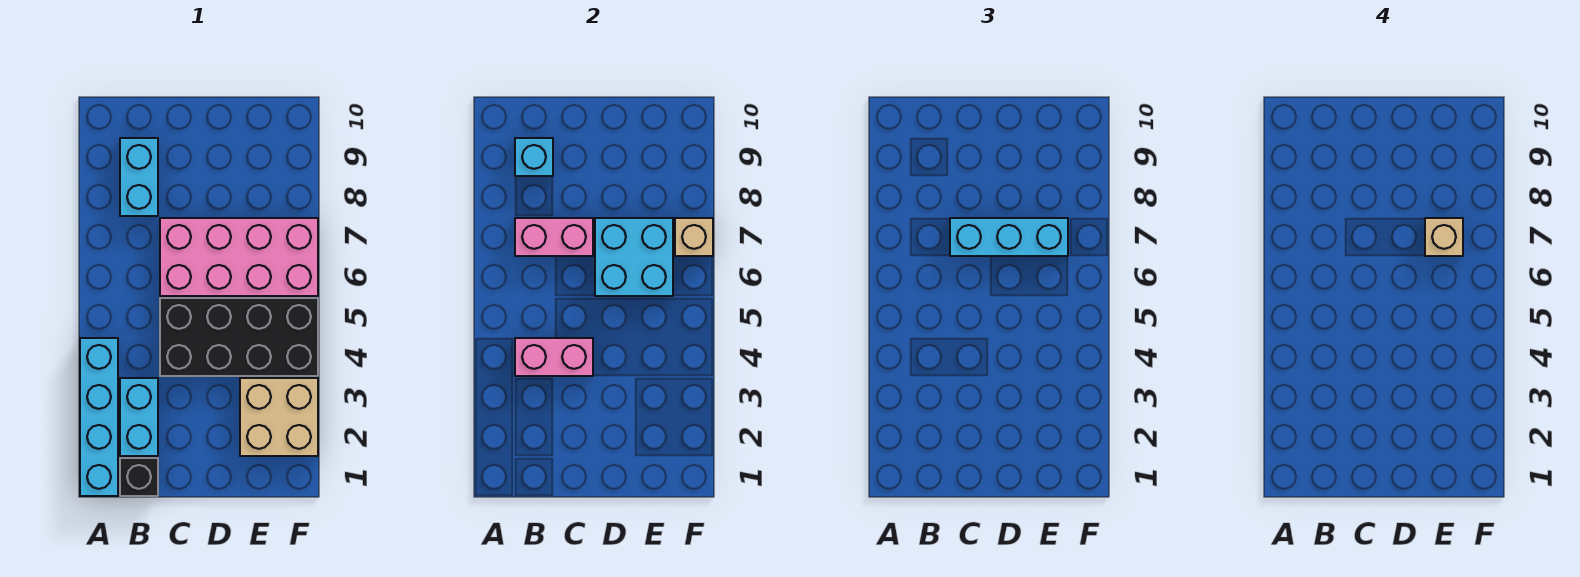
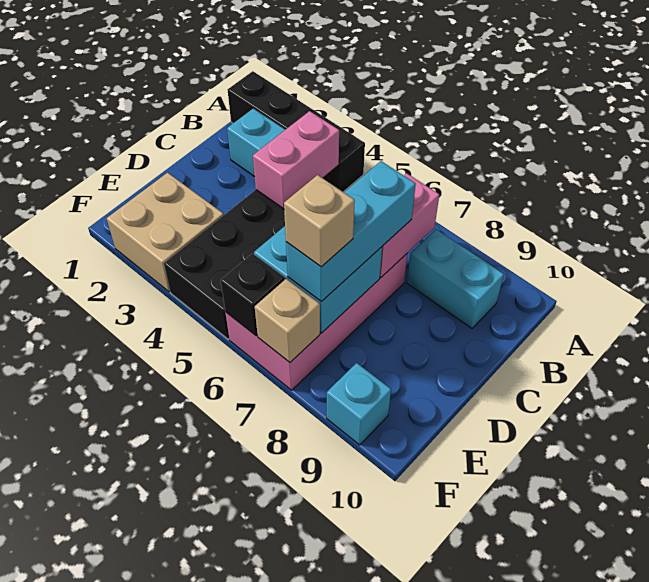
cyan 1x4 brick [80,338,118,496] -> black 1x4 brick [228,71,365,192]
black 1x1 brick [120,458,158,496] -> black 1x1 brick moved to [221,253,285,336]
cyan 1x1 brick [515,138,553,176] -> cyan 1x1 brick moved to [327,363,391,445]

